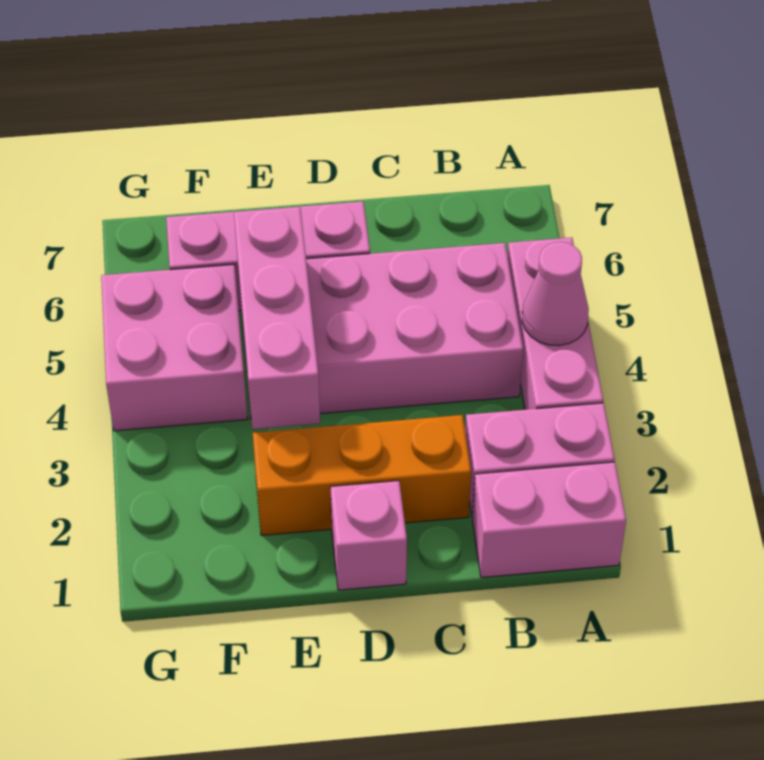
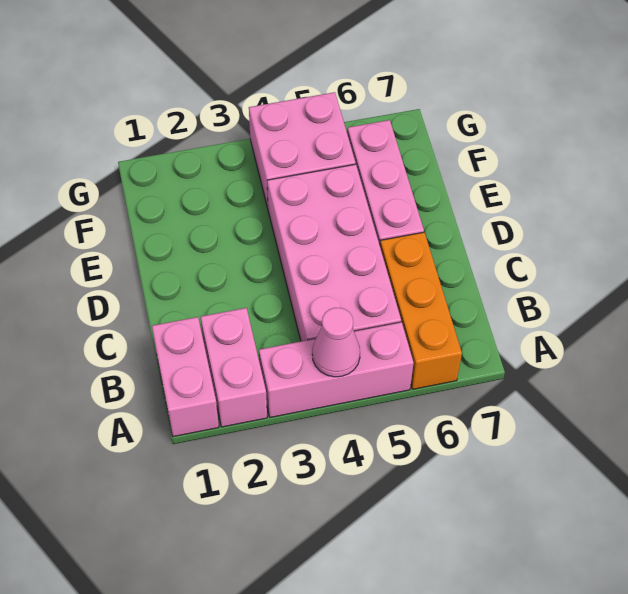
orange 1x3 brick [253,415,471,535] -> orange 1x3 brick moved to [380,232,462,389]
pink 1x1 brick [330,481,407,590] -> none
pink 1x3 brick [234,207,320,429] -> none

